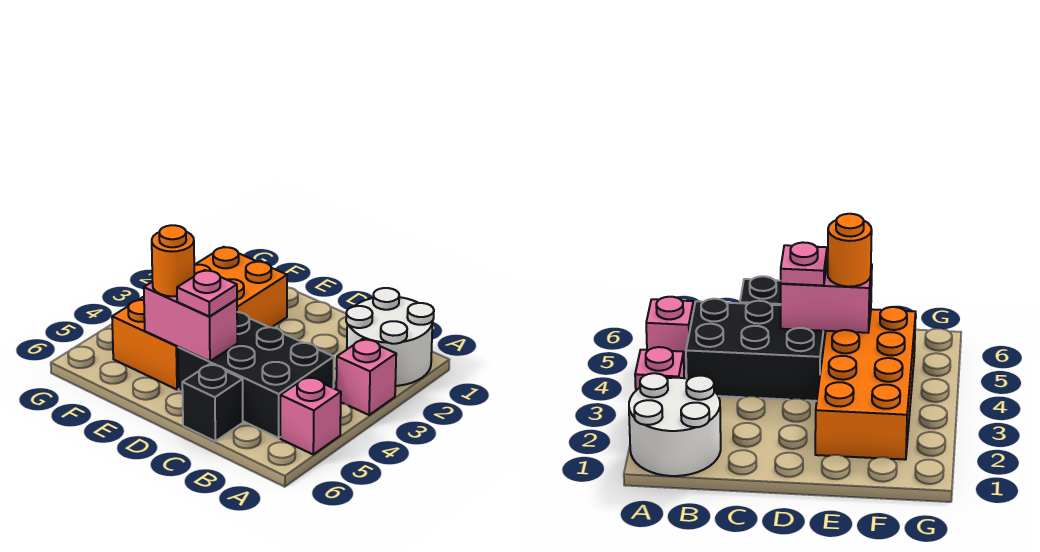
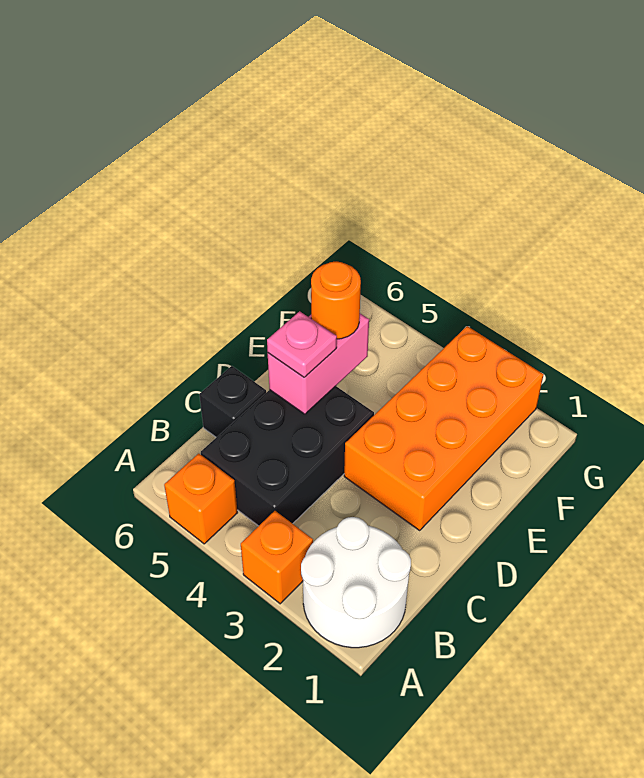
pink 1x1 brick [336,339,396,415] -> orange 1x1 brick [241,511,313,604]
pink 1x1 brick [280,377,341,454] -> orange 1x1 brick [164,454,238,544]
orange 2x4 brick [112,247,287,389] -> orange 2x4 brick turned to [344,326,544,530]

